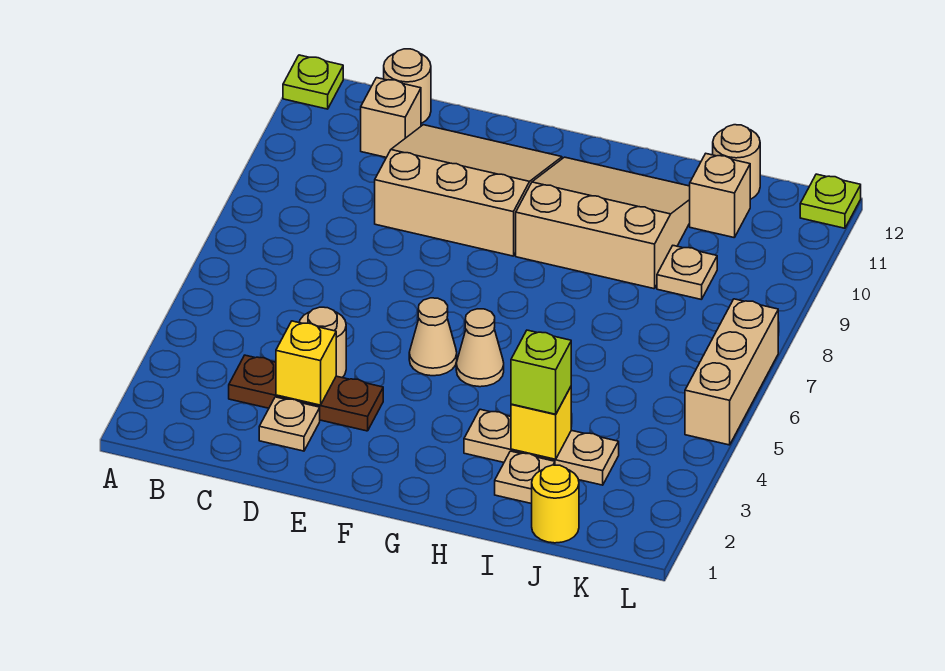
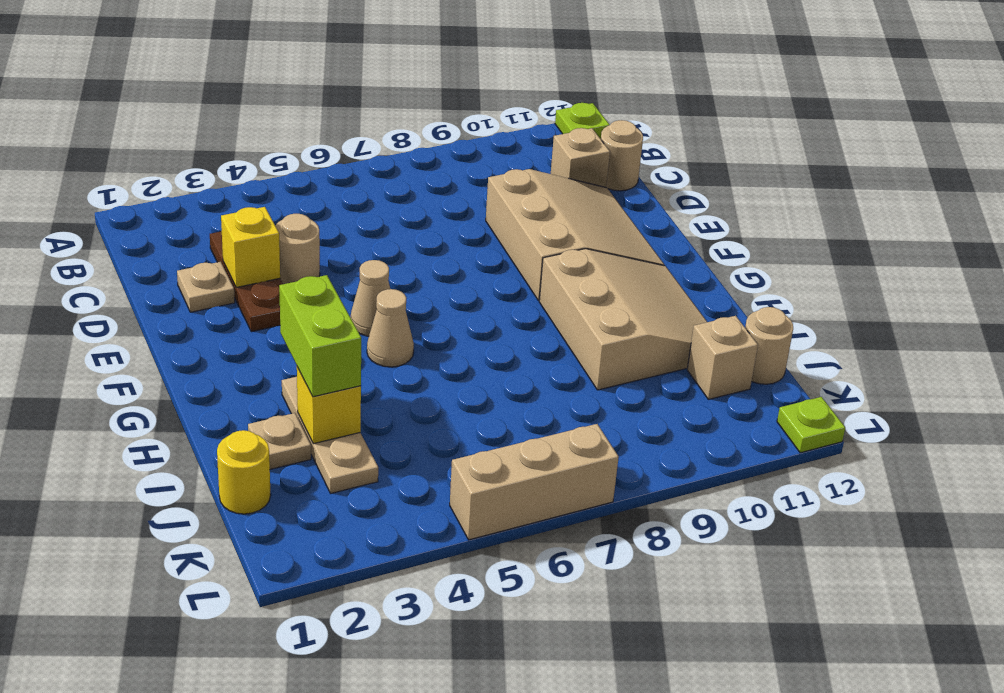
lime 1x1 brick [511,330,571,414] -> lime 1x2 brick [279,275,361,397]
tan 1x1 plate [657,246,717,300] -> none

